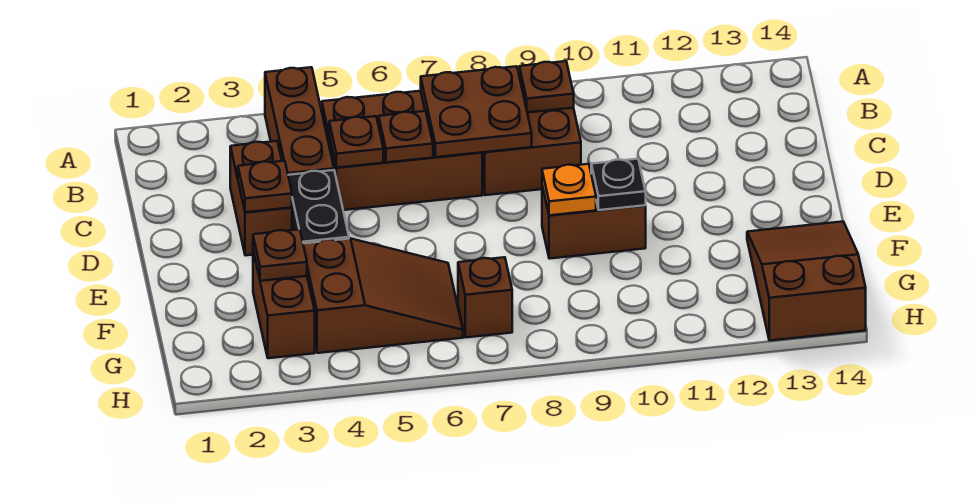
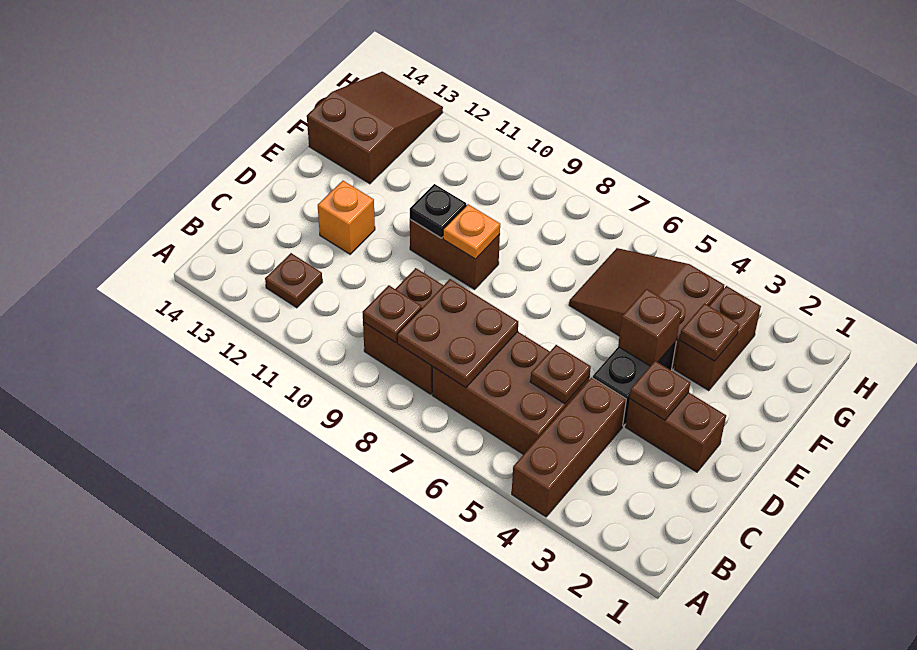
brown 1x2 brick [230,141,292,256] -> brown 1x2 brick turned to [625,392,726,472]
brown 1x1 plate [379,111,433,162] -> brown 1x1 plate moved to [265,253,322,308]
none -> orange 1x1 brick [318,181,375,254]
brown 2x3 slope [747,222,866,341] -> brown 2x3 slope turned to [307,72,443,184]
brown 1x1 brick [458,257,512,338] -> brown 1x1 brick moved to [618,289,682,366]

